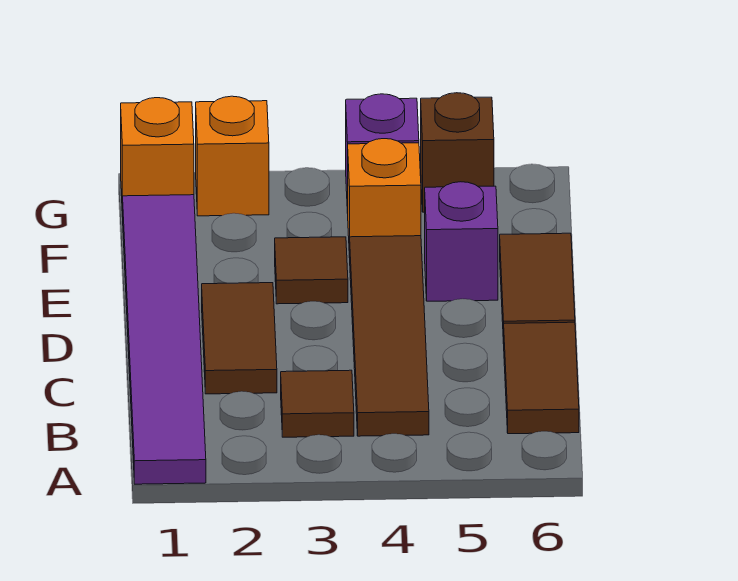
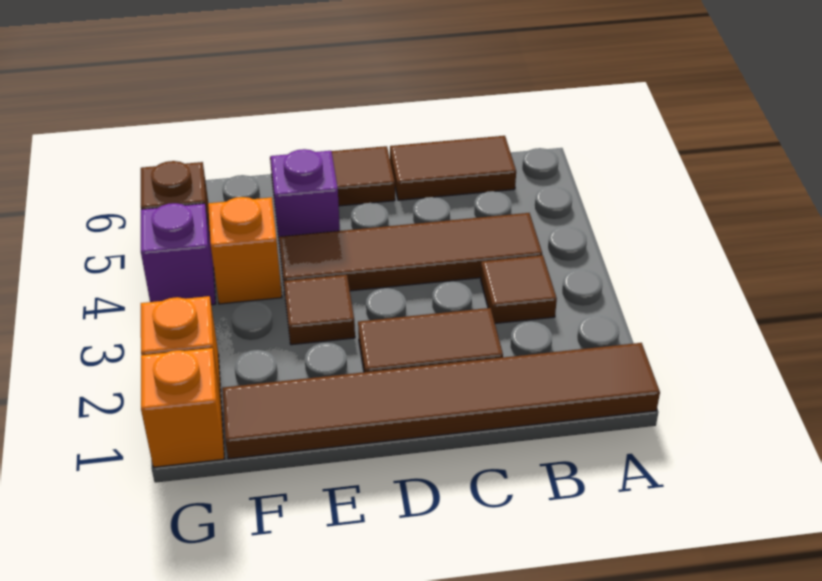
purple 1x6 tile [123,195,206,484] -> brown 1x6 tile [222,343,660,459]

